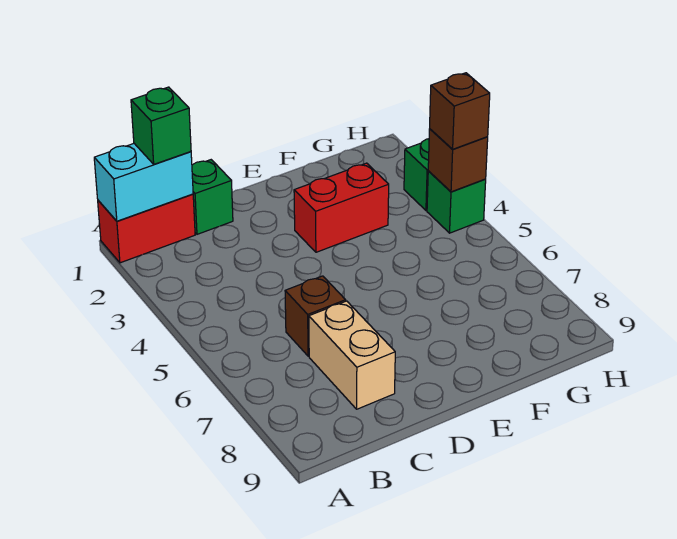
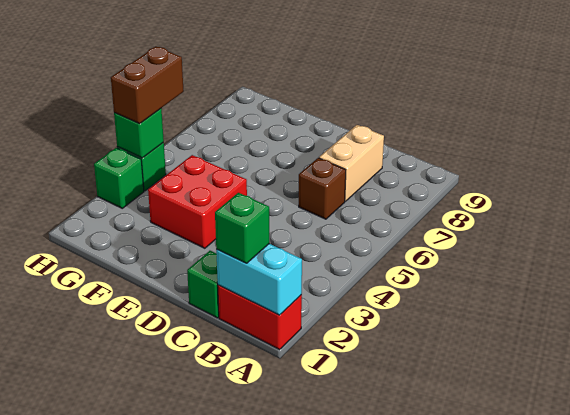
red 1x2 brick [294,163,389,252] -> red 2x2 brick [148,155,247,248]
brown 1x1 brick [428,129,488,192] -> green 1x1 brick [114,109,164,158]
brown 1x1 brick [430,73,490,149] -> brown 1x2 brick [111,47,184,124]

